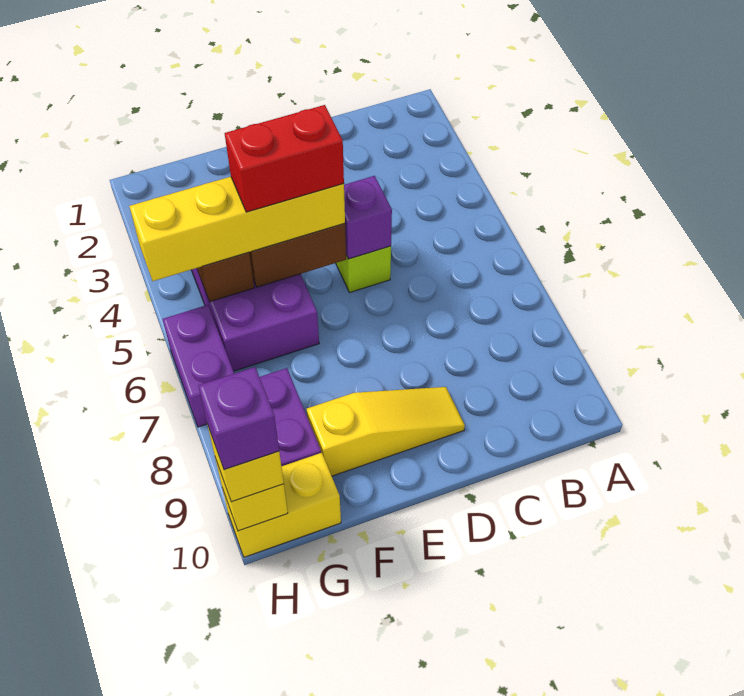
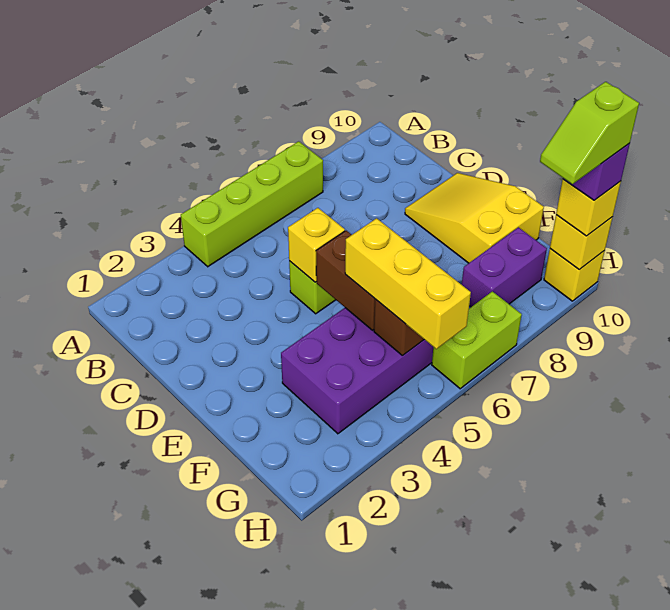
none -> lime 1x4 brick [181,141,323,267]
purple 1x1 brick [344,176,392,259] -> yellow 1x1 brick [288,208,345,282]
yellow 1x3 slope [307,387,465,476] -> yellow 2x3 slope [405,173,544,263]
yellow 1x4 brick [129,177,345,281] -> yellow 1x3 brick [345,218,471,349]
red 1x2 brick [225,105,344,212] -> none
yellow 1x2 brick [223,453,341,557] -> yellow 1x1 brick [544,249,605,301]
purple 1x2 brick [163,305,234,427] -> lime 1x2 brick [432,291,522,389]
none -> lime 1x2 slope [540,82,639,184]

